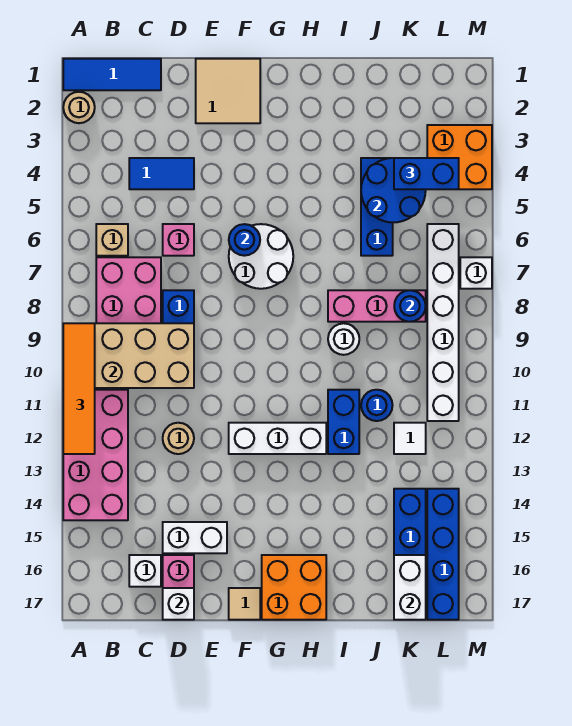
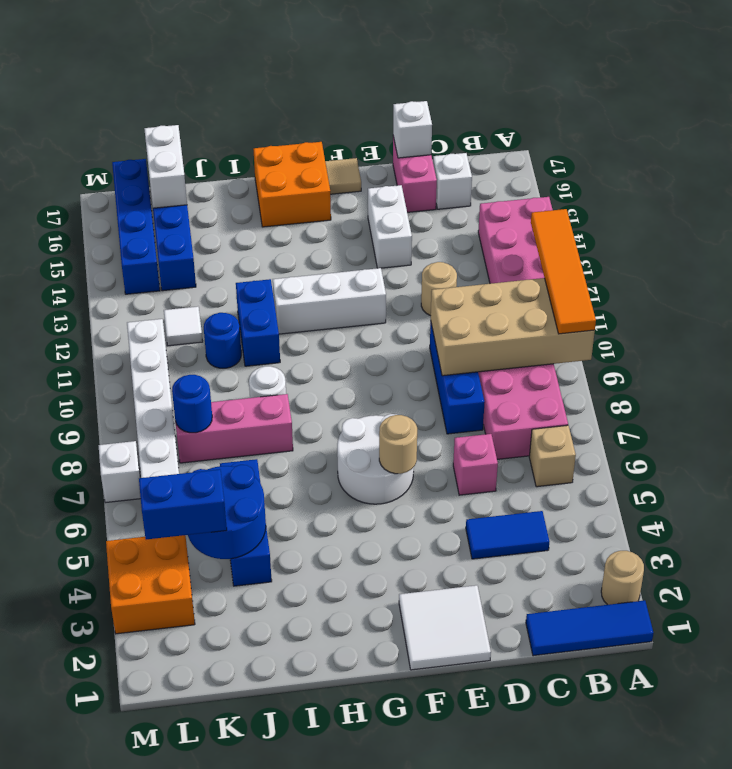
white 1x2 brick [163,522,227,553] -> white 1x2 brick turned to [368,185,412,268]
tan 2x2 tile [196,59,260,123] -> white 2x2 tile [399,585,491,670]
blue 1x1 round brick [229,224,260,256] -> tan 1x1 round brick [379,415,417,474]

